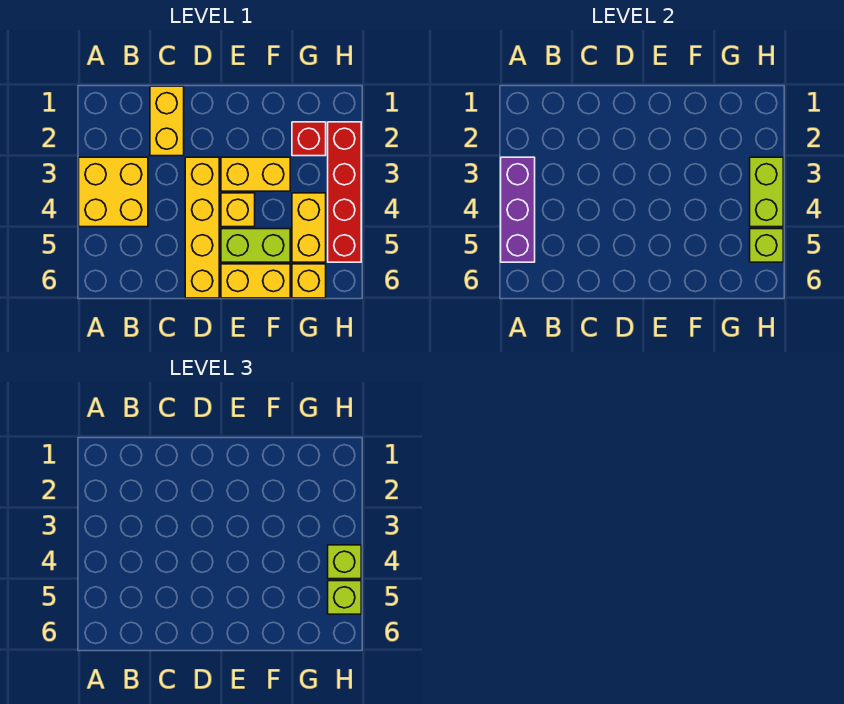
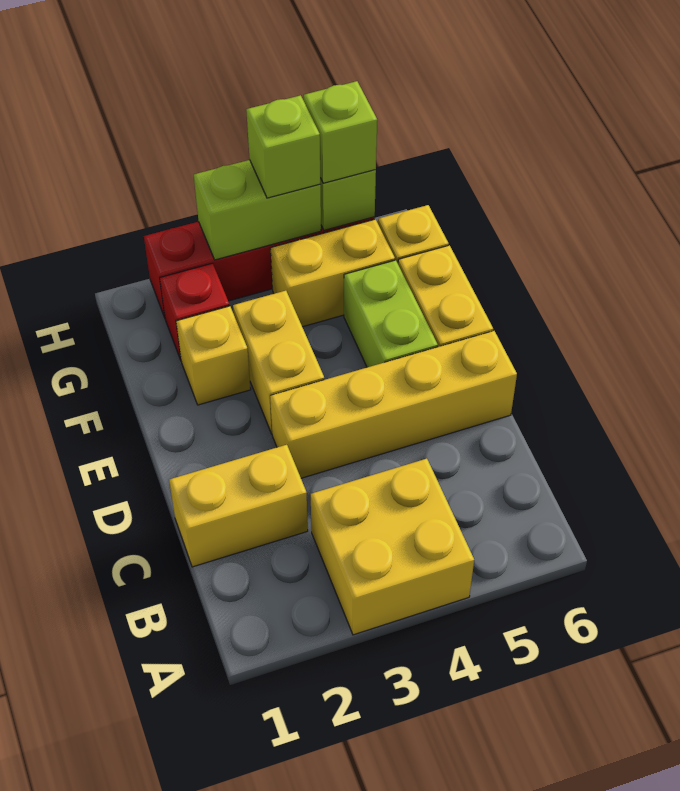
purple 1x3 brick [501,157,535,262] -> none
yellow 1x1 brick [221,193,255,227] -> yellow 1x1 brick moved to [176,306,251,405]

